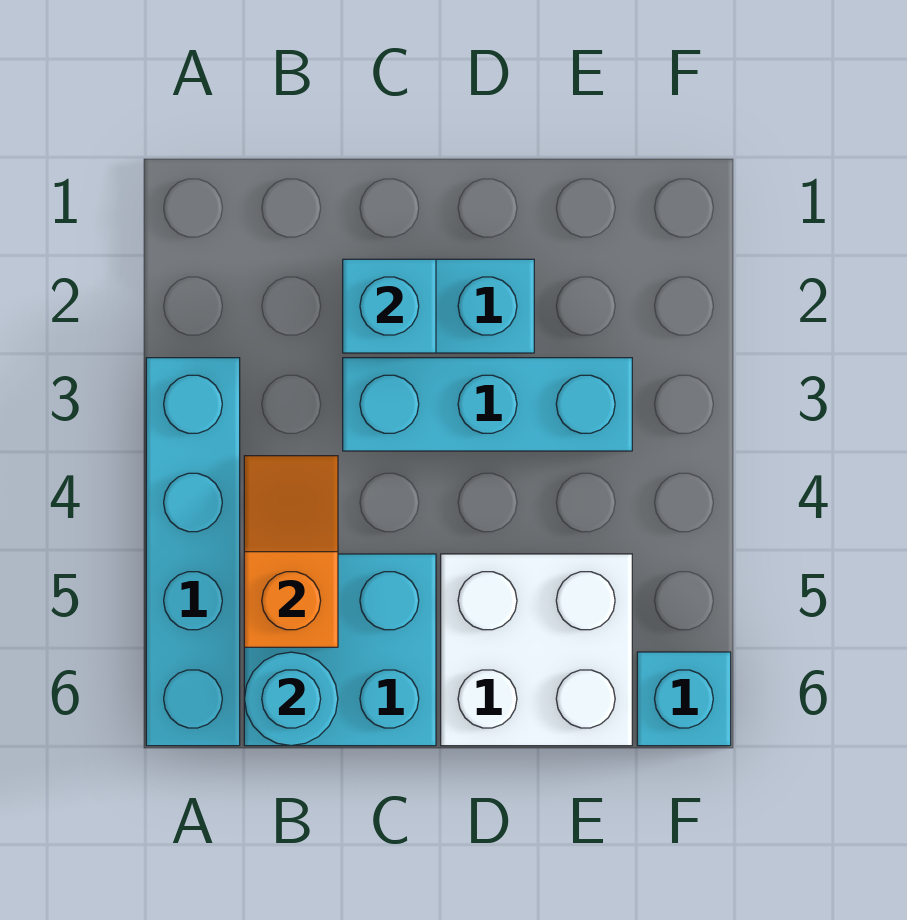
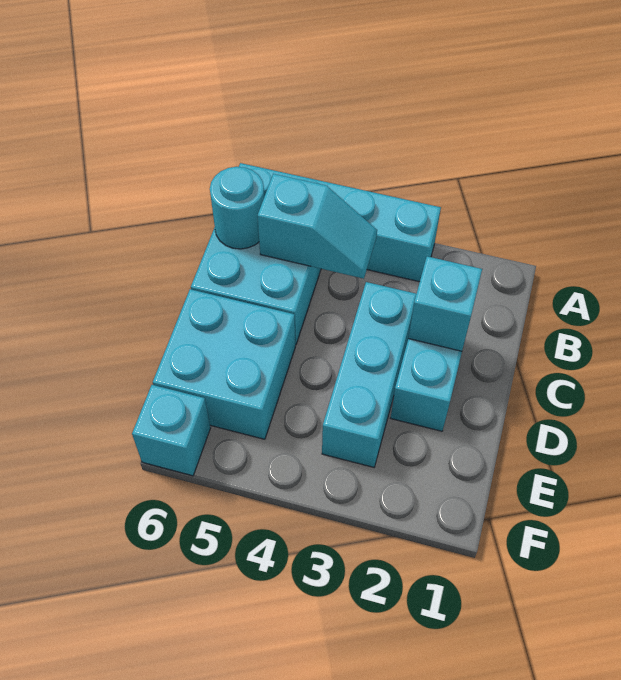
orange 1x2 slope [244,456,338,647] -> cyan 1x2 slope [257,174,377,279]
white 2x2 brick [441,554,632,746] -> cyan 2x2 brick [153,289,295,439]

